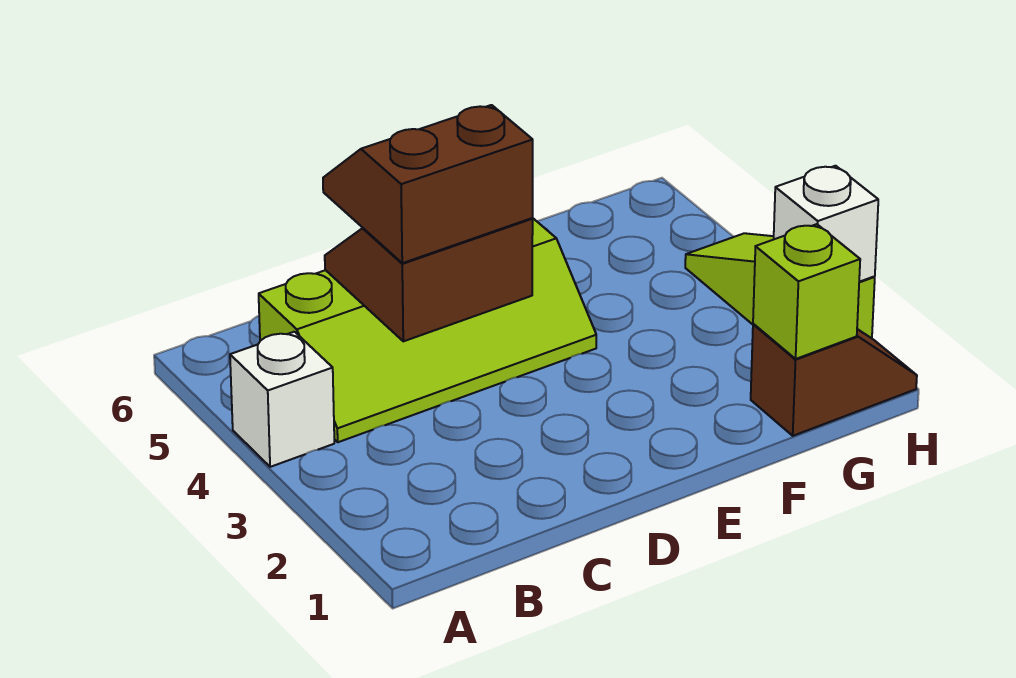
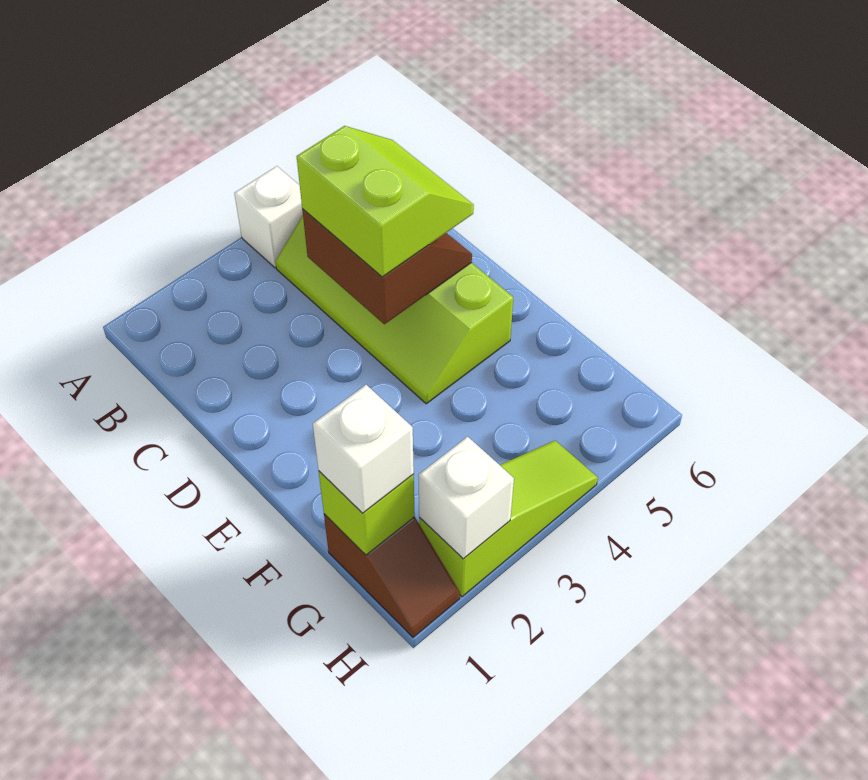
brown 2x2 slope [323,105,533,263] -> lime 2x2 slope [296,126,474,277]
none -> white 1x1 brick [313,385,414,513]

